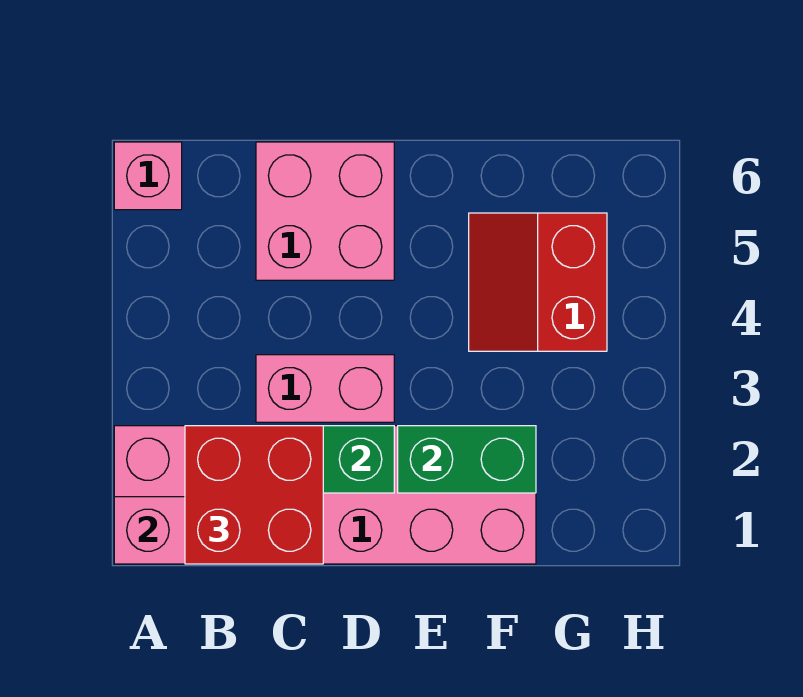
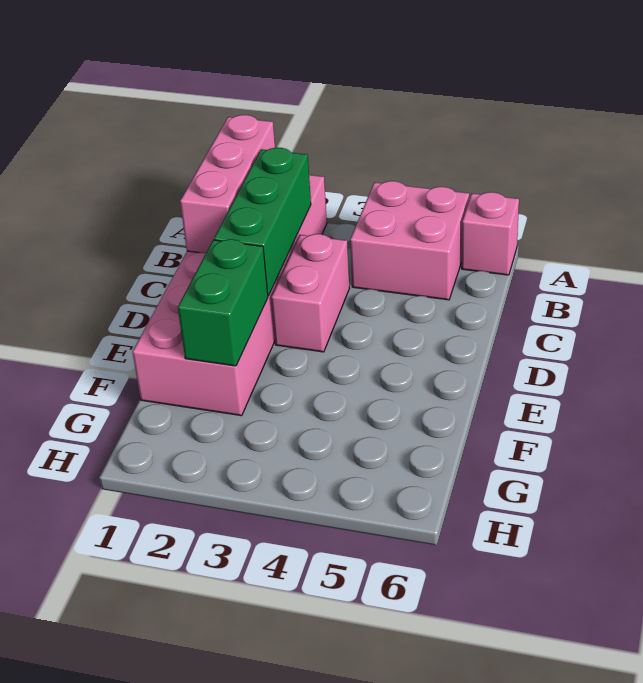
red 2x2 brick [185,426,323,564] -> none
pink 2x2 brick [256,142,394,280] -> pink 2x2 brick moved to [350,181,469,300]
red 2x2 slope [469,213,607,351] -> none

